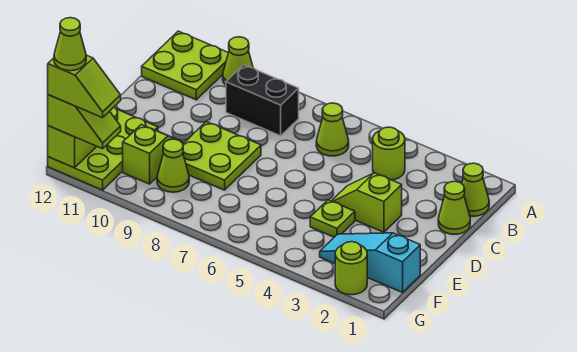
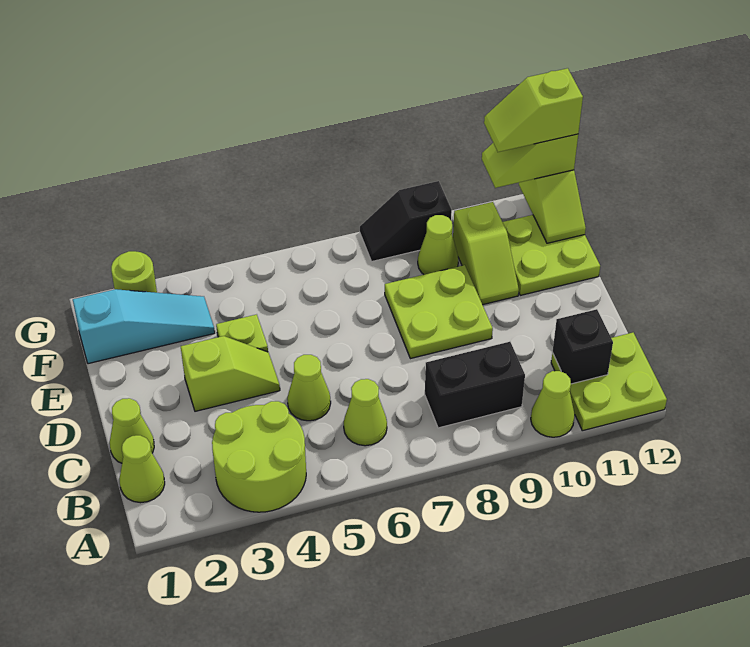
lime 1x1 round brick [373,127,405,180] -> lime 2x2 round brick [212,401,306,512]
none -> black 1x1 brick [552,309,613,384]
lime 2x3 plate [48,107,158,190] -> lime 2x2 plate [503,215,600,295]
none -> black 1x2 slope [360,181,452,261]
lime 1x1 cone [54,18,86,71] -> lime 1x1 cone moved to [287,355,331,421]

